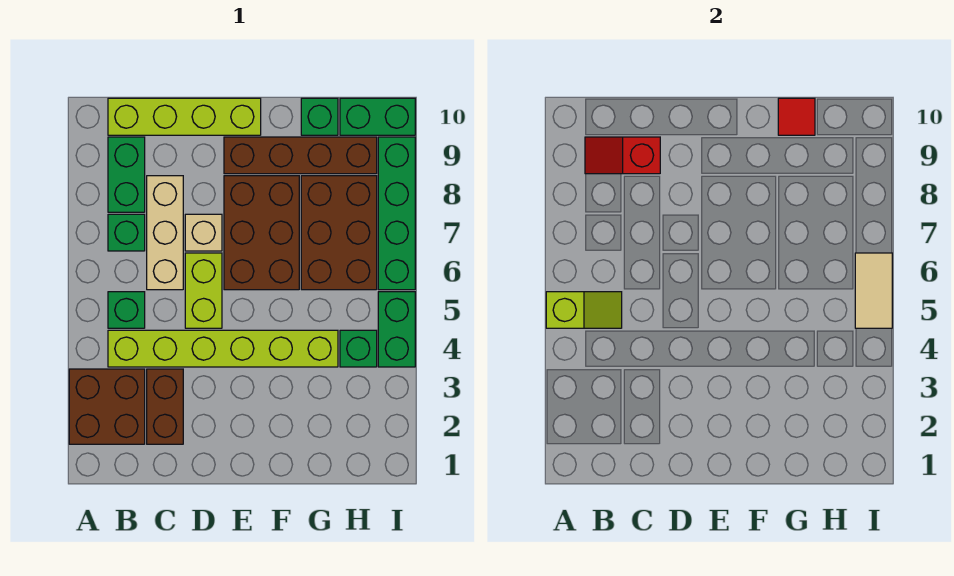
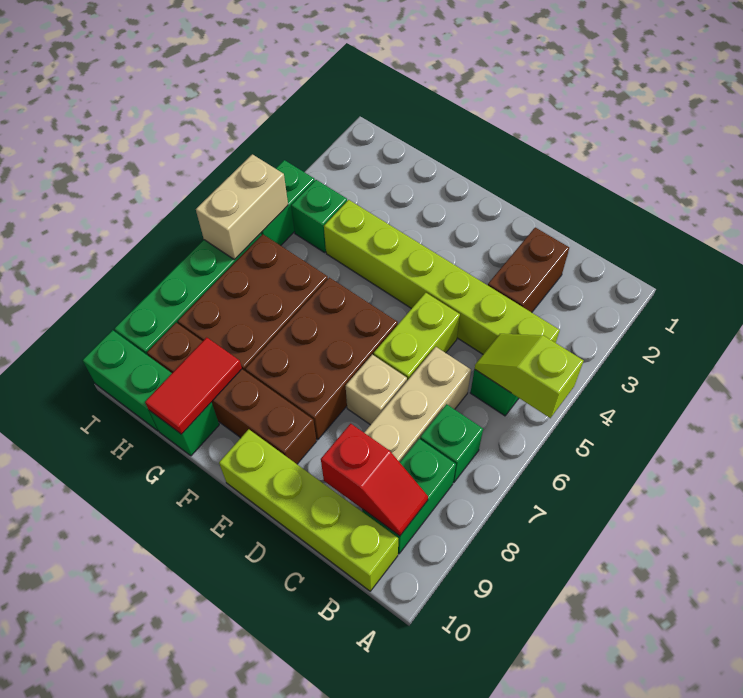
brown 2x2 brick [69,369,145,444] -> none
red 1x1 tile [778,98,815,135] -> red 1x2 tile [145,337,242,434]
tan 1x2 tile [855,253,892,328] -> tan 1x2 brick [196,154,288,260]

